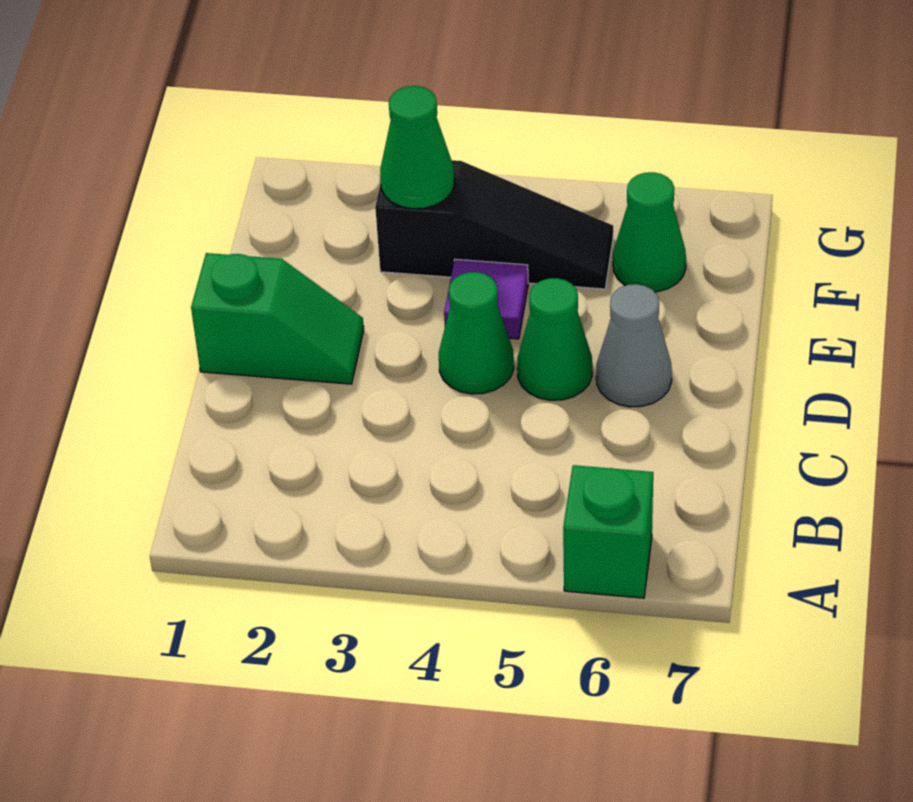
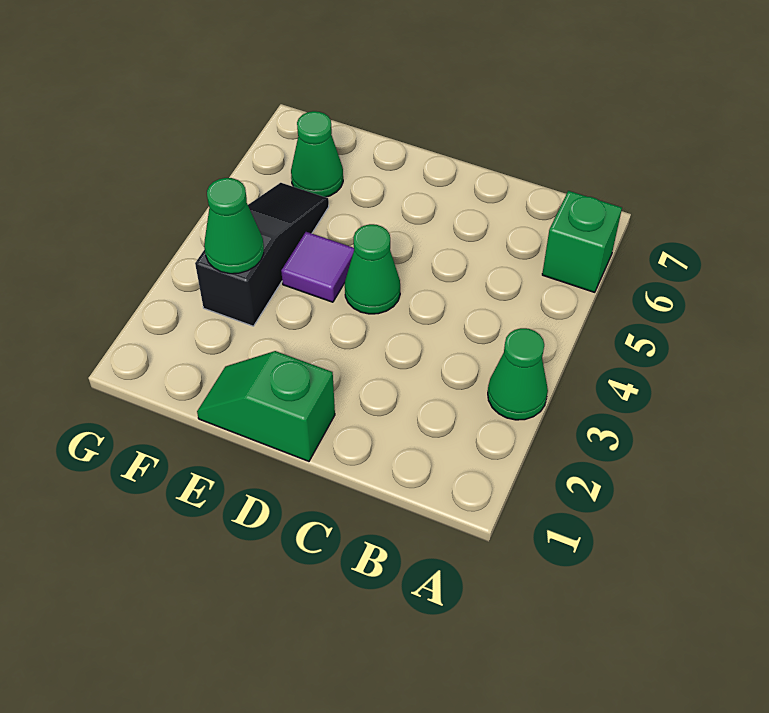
green 1x2 slope [191,253,364,384] -> green 1x2 slope turned to [197,351,335,461]
green 1x1 cone [517,278,592,400] -> green 1x1 cone moved to [488,328,548,420]
grey 1x1 cone [596,284,672,407] -> none

